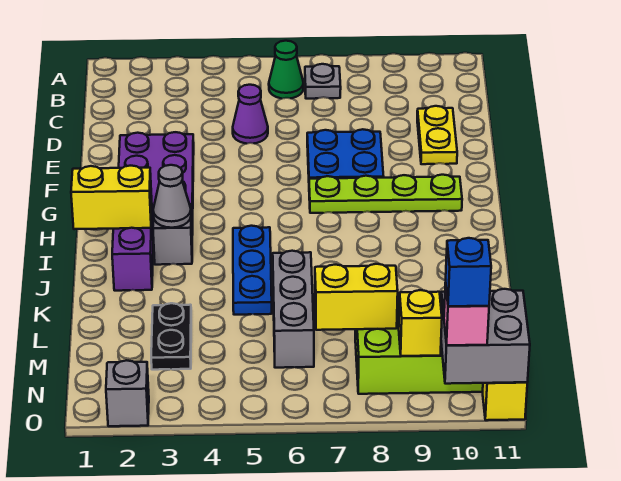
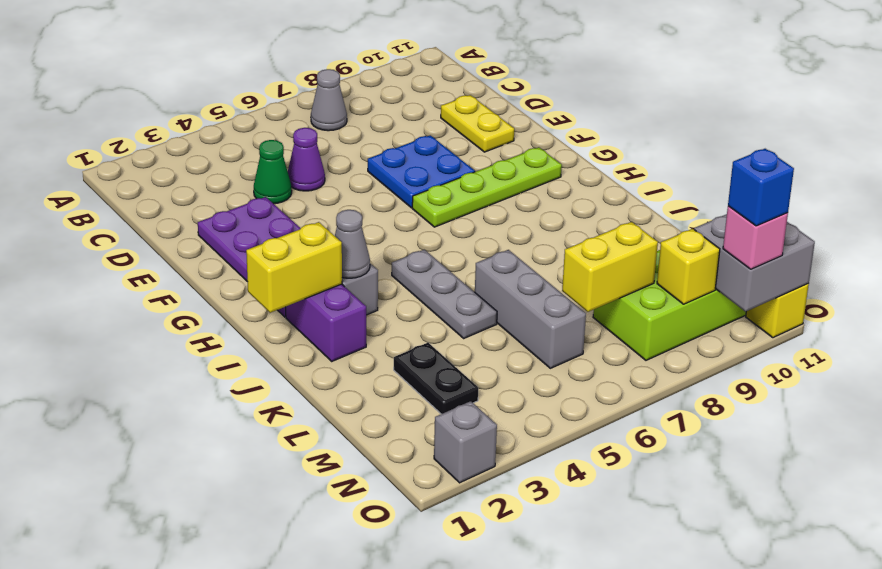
green 1x1 cone [269,41,304,99] -> green 1x1 cone moved to [254,140,292,204]
grey 1x1 plate [305,64,341,99] -> grey 1x1 cone [311,69,347,131]
blue 1x3 plate [233,226,272,315] -> grey 1x3 plate [392,250,497,338]

